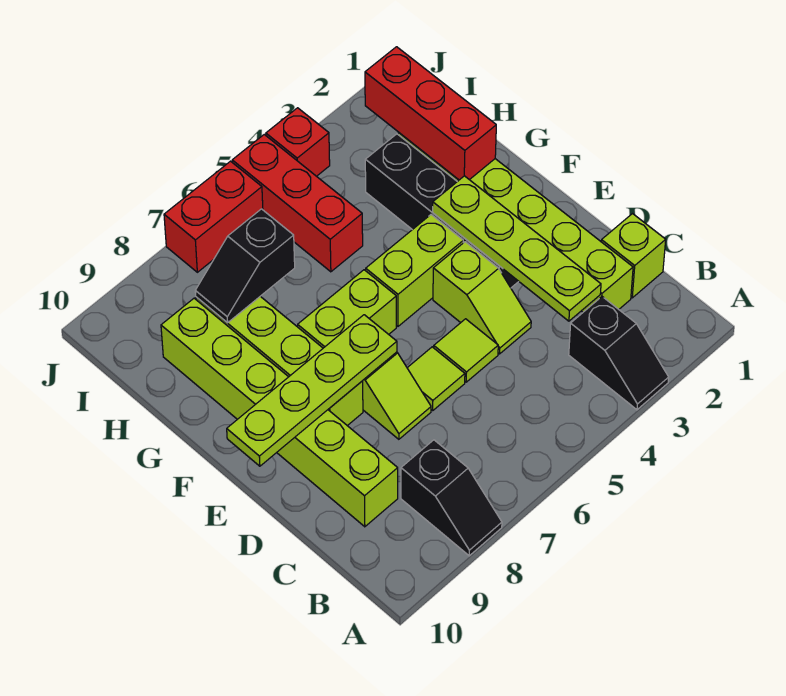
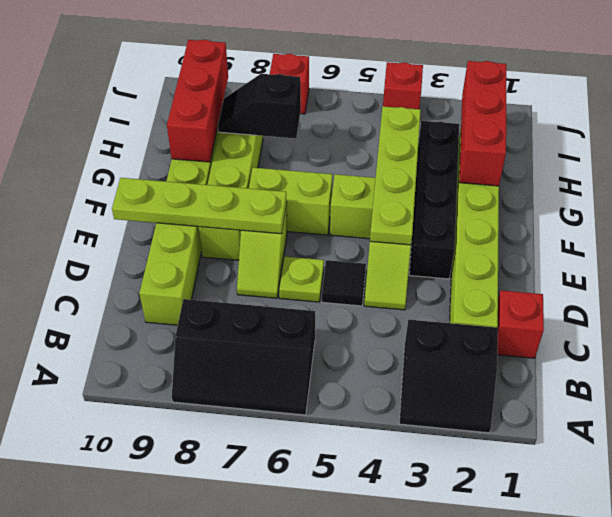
black 1x2 slope [569,297,669,410] -> black 2x2 slope [399,320,498,433]
black 1x2 slope [401,440,502,556] -> black 2x3 slope [172,299,315,415]
lime 1x1 brick [601,214,666,298] -> red 1x1 brick [497,290,544,358]
lime 1x4 plate [433,176,601,321] -> lime 1x4 plate moved to [370,106,421,245]
lime 1x1 tile [434,319,498,382] -> black 1x1 tile [322,260,366,306]
lime 1x1 tile [407,347,465,410] -> lime 1x1 plate [279,256,324,302]
red 1x3 brick [232,135,363,272] -> red 1x3 brick moved to [167,40,228,162]
red 1x2 brick [164,161,263,272] -> red 1x1 brick [270,54,309,114]

